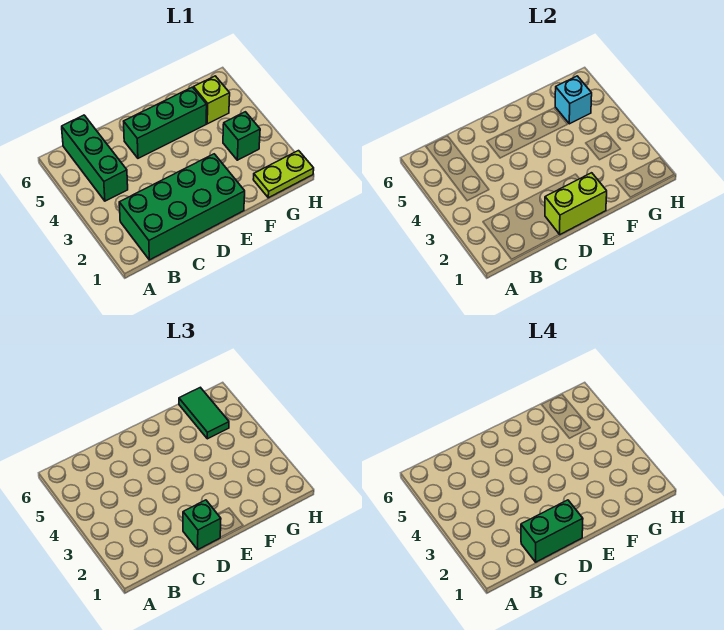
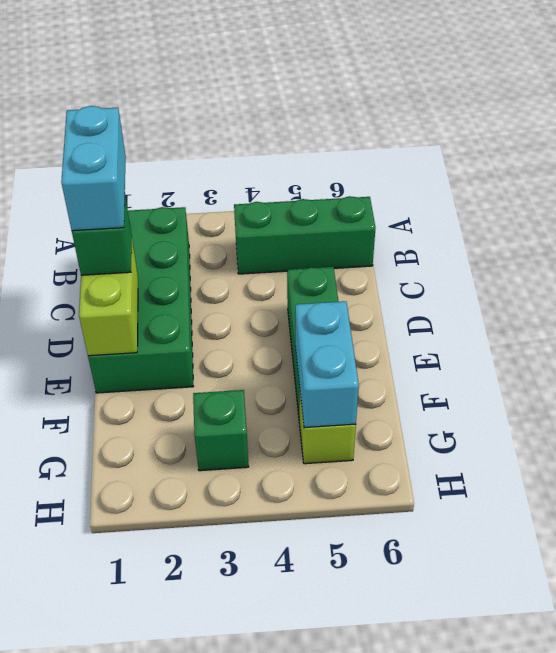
green 1x2 brick [521,500,583,562] -> cyan 1x2 brick [61,106,126,231]
lime 1x2 plate [253,151,314,198] -> none
cyan 1x1 brick [555,76,592,124] -> cyan 1x2 brick [295,301,359,428]
green 1x2 tile [179,387,229,439] -> none

